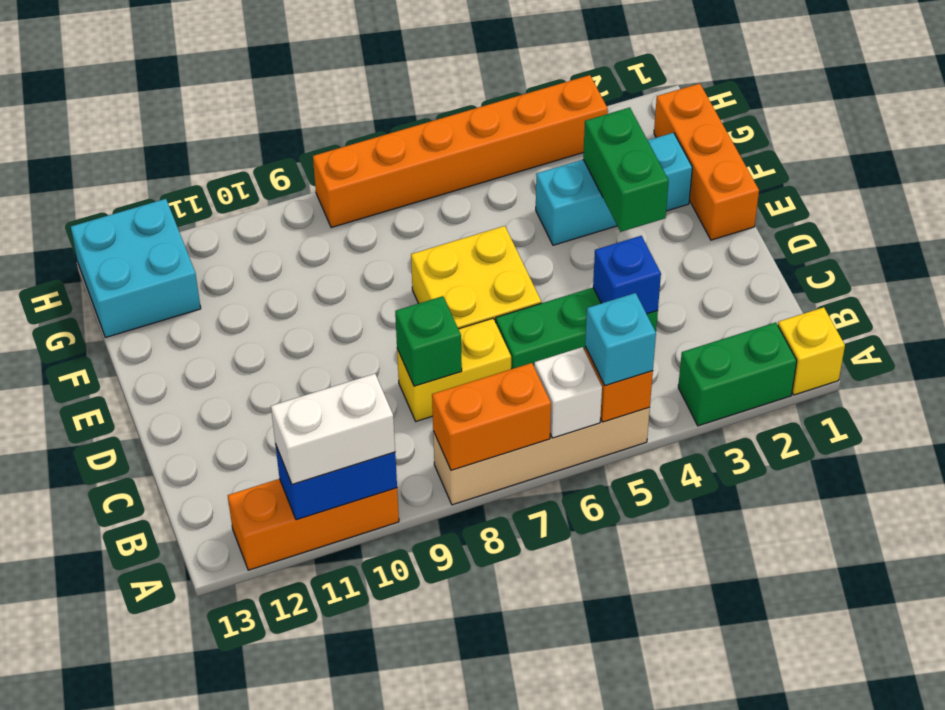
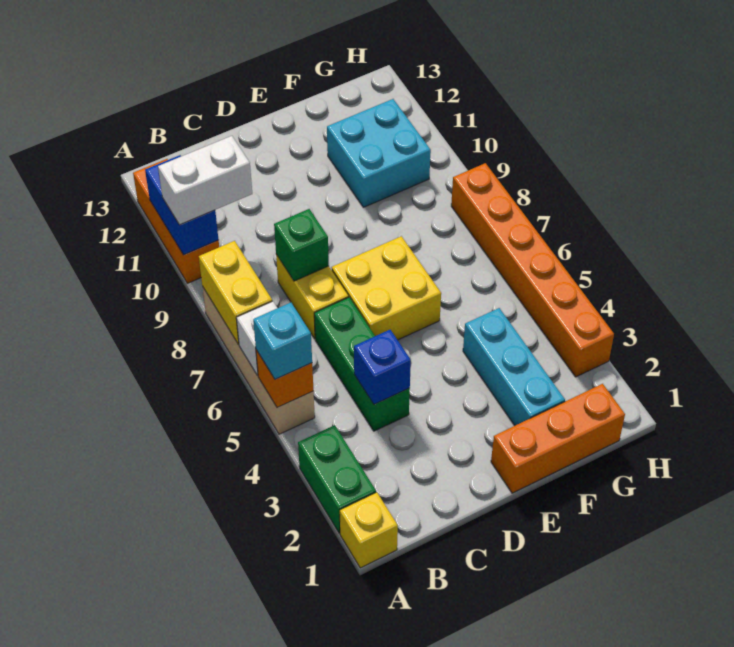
orange 1x2 brick [432,363,551,470] -> yellow 1x2 brick [199,241,272,344]
white 1x2 brick [271,374,395,484] -> white 1x2 brick turned to [158,136,252,225]
green 1x2 brick [583,108,669,232] -> none
cyan 2x2 brick [71,199,201,338] -> cyan 2x2 brick moved to [327,99,431,207]

